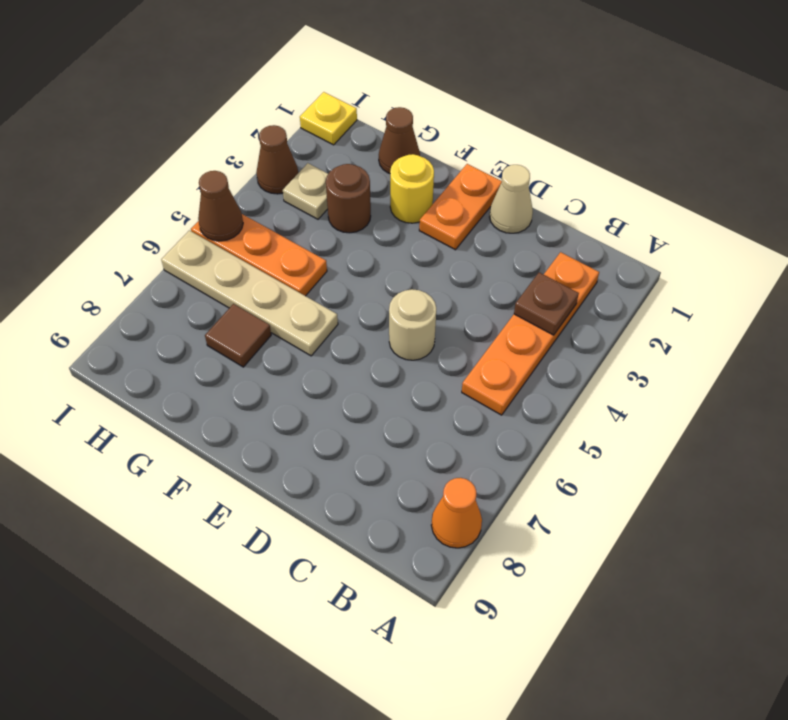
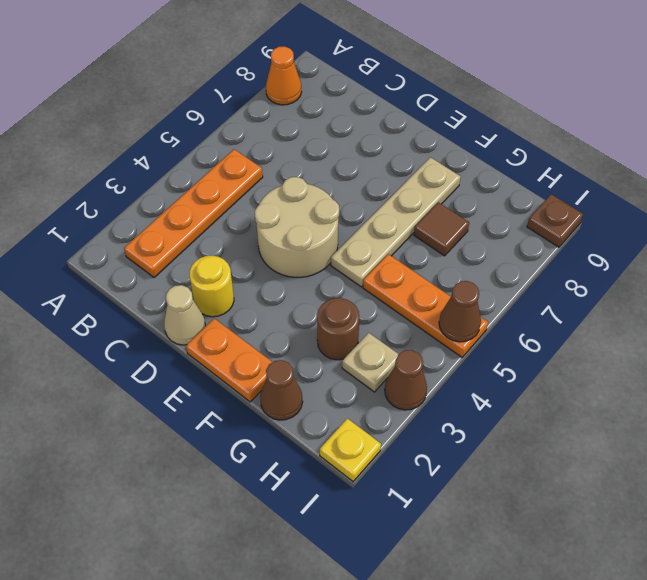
brown 1x1 plate [514,272,579,335] -> brown 1x1 plate moved to [527,194,583,247]
tan 1x1 round brick [389,289,436,360] -> tan 2x2 round brick [255,177,339,277]
orange 1x2 plate [419,164,502,250] -> orange 1x2 plate turned to [186,318,272,402]
yellow 1x1 round brick [390,154,434,223] -> yellow 1x1 round brick moved to [189,255,234,317]
tan 1x4 plate [161,230,338,356] -> tan 1x4 plate turned to [331,157,461,287]

